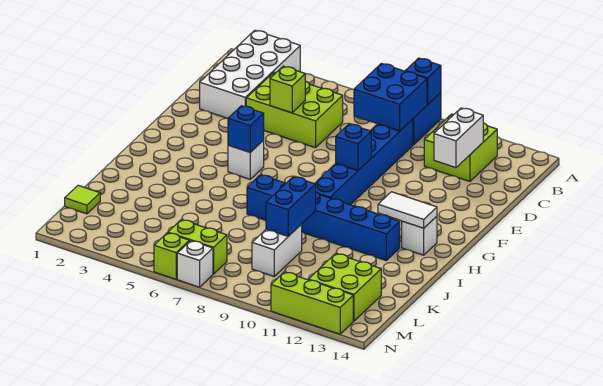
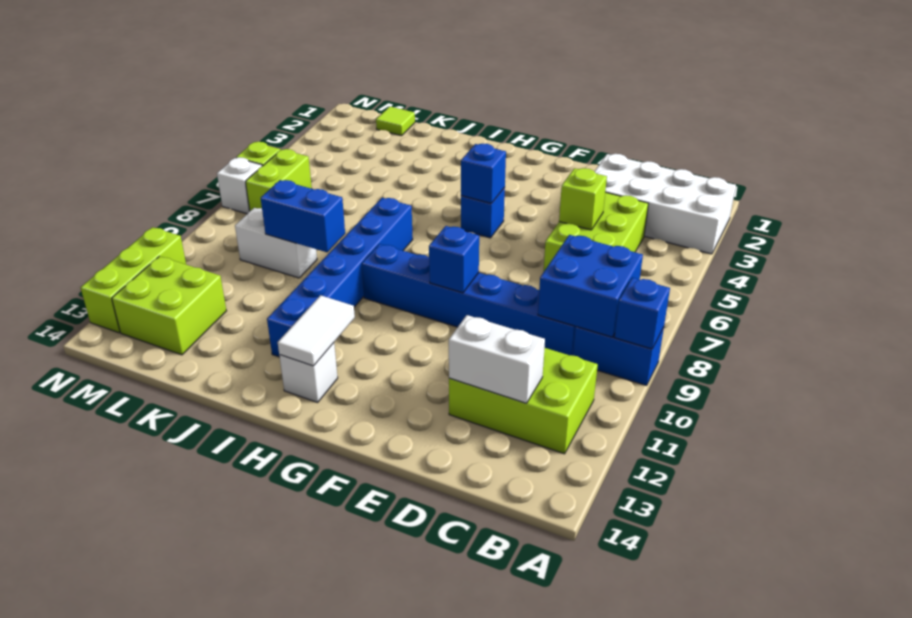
lime 2x2 brick [424,114,497,181] -> lime 2x3 brick [449,348,598,454]
white 1x1 brick [228,140,264,179] -> blue 1x1 brick [461,188,505,238]

